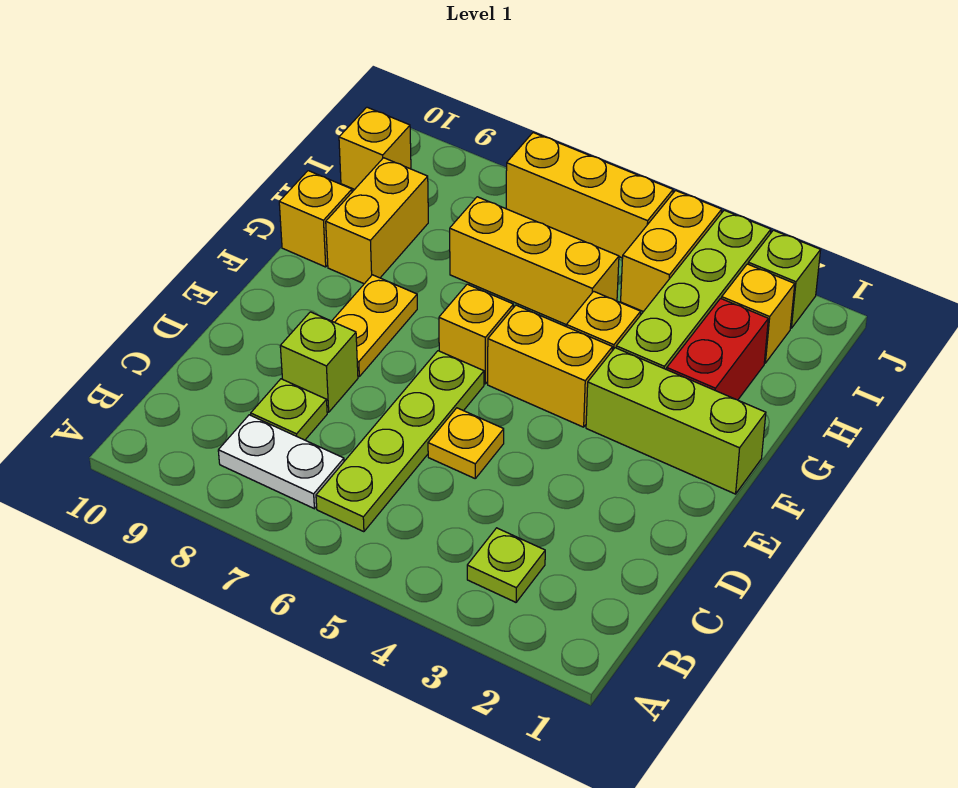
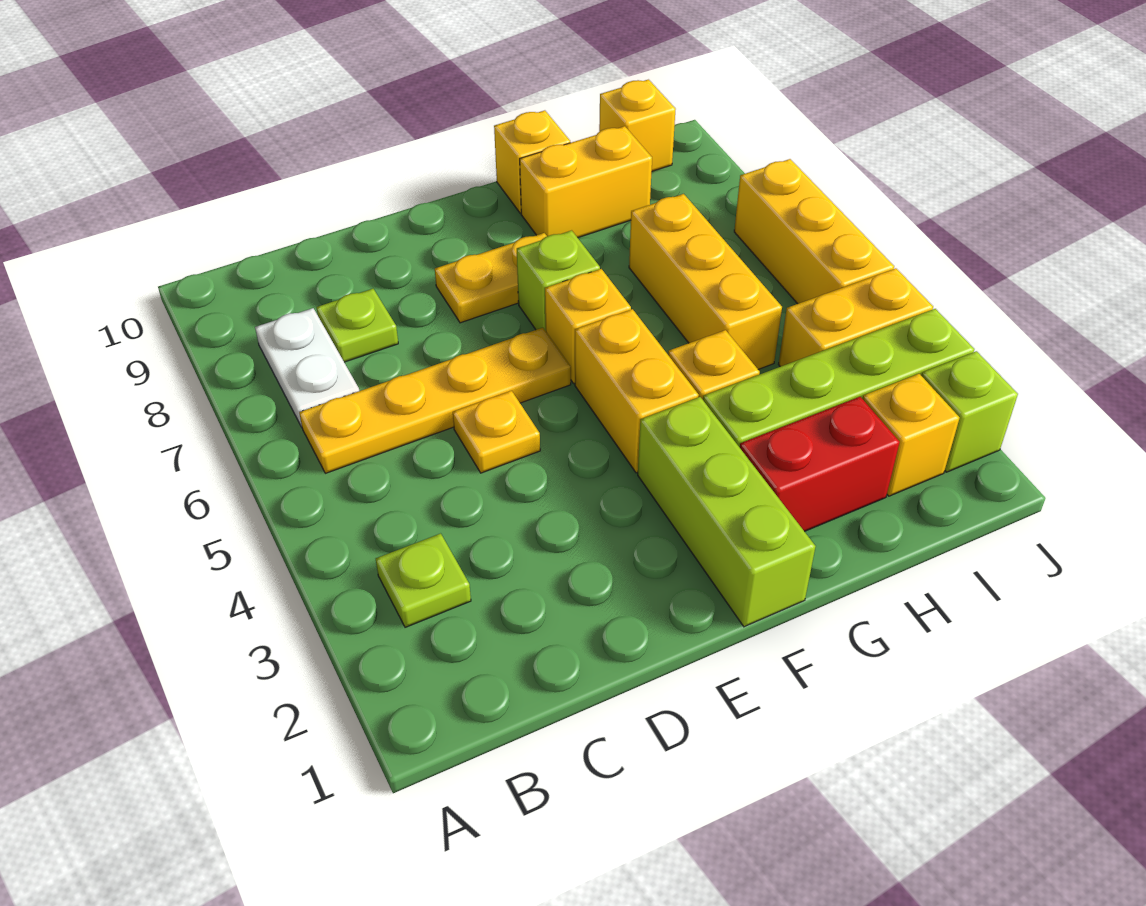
lime 1x4 plate [316,351,484,532] -> yellow 1x4 plate [299,328,571,473]
lime 1x1 brick [280,312,358,412] -> lime 1x1 brick moved to [517,230,600,331]

